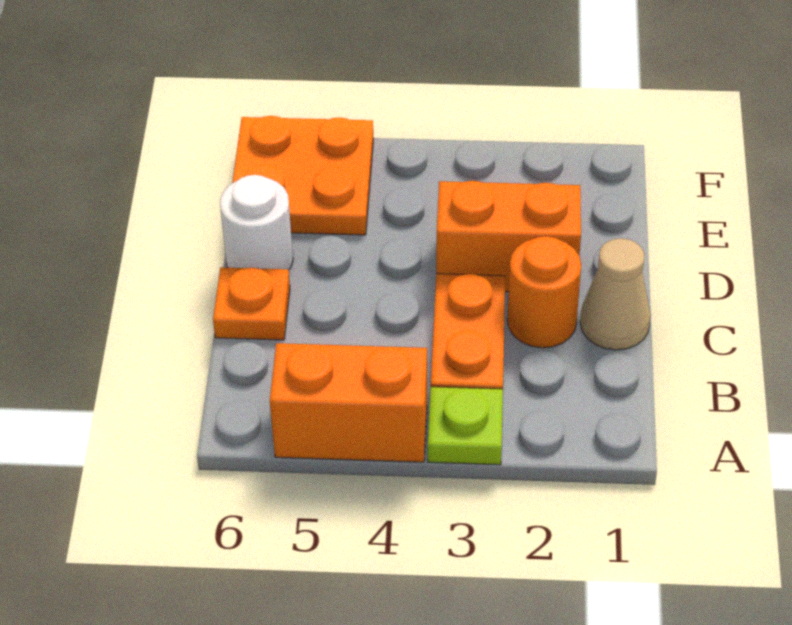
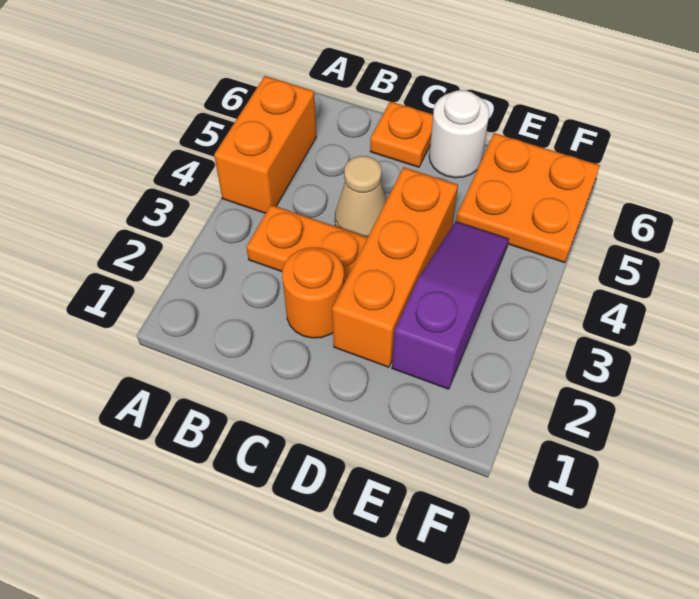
lime 1x1 plate [428,387,503,465] -> none
tan 1x1 cone [580,238,651,350] -> tan 1x1 cone moved to [335,156,386,237]
orange 1x2 brick [436,181,581,292] -> orange 1x3 brick [332,167,458,367]
none -> purple 1x3 slope [392,222,509,389]

